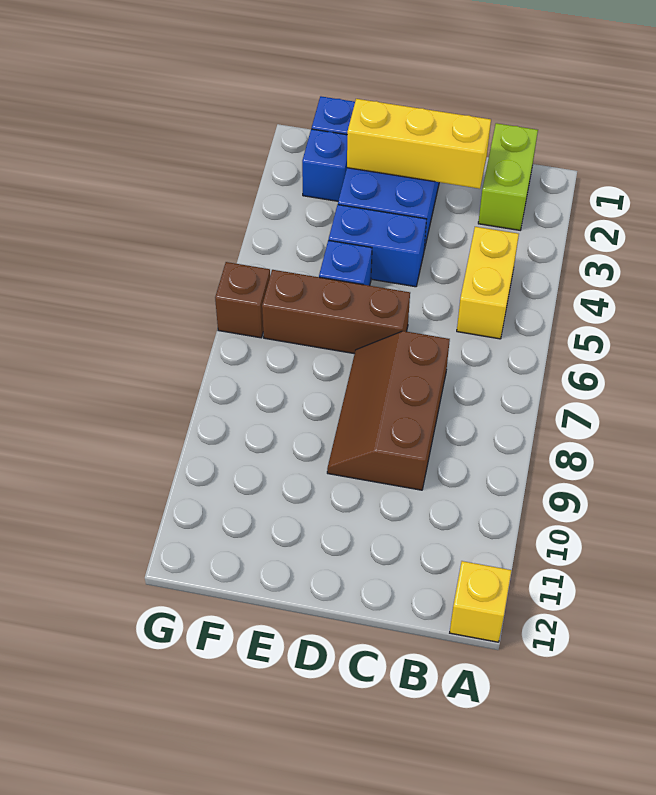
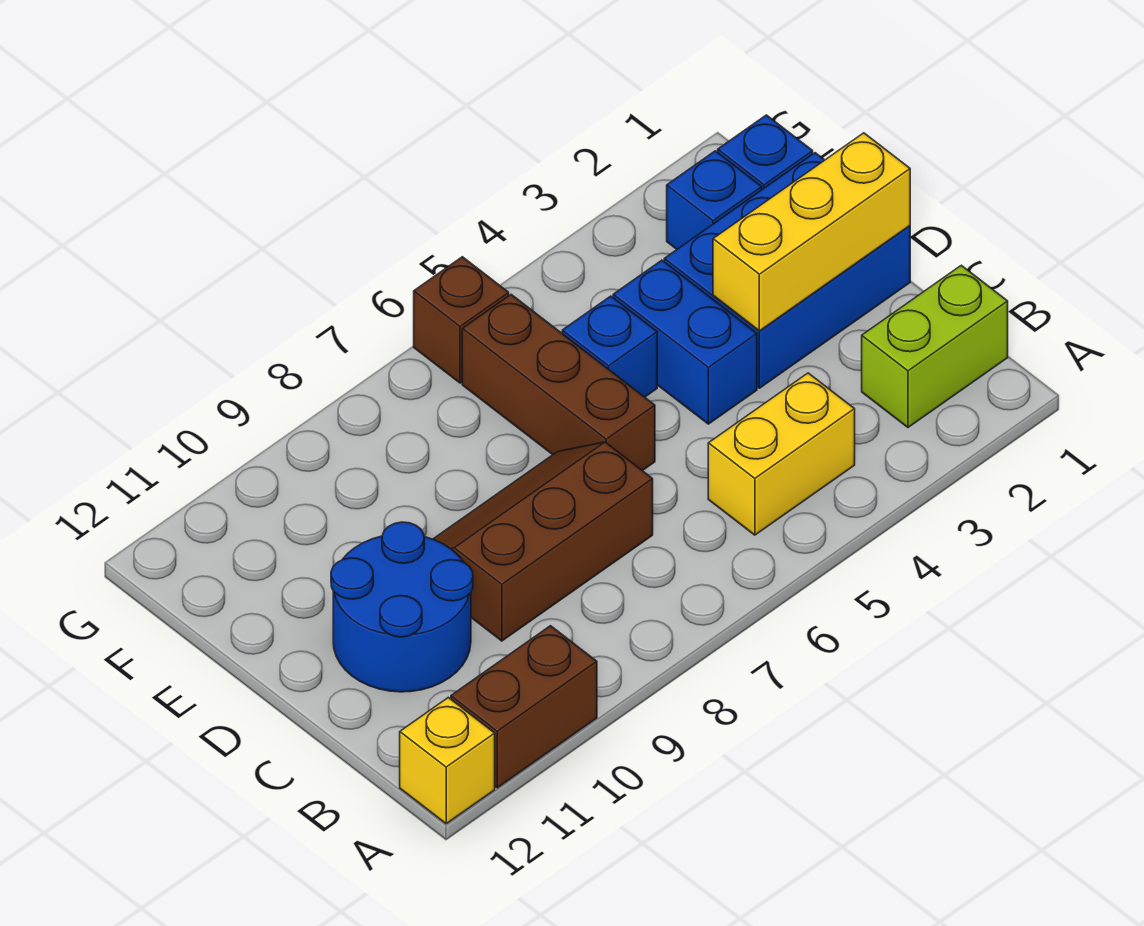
none -> brown 1x2 brick [451,626,597,788]
yellow 1x3 brick [347,99,491,189] -> yellow 1x3 brick turned to [713,133,910,331]
none -> blue 2x2 round brick [331,522,473,692]

